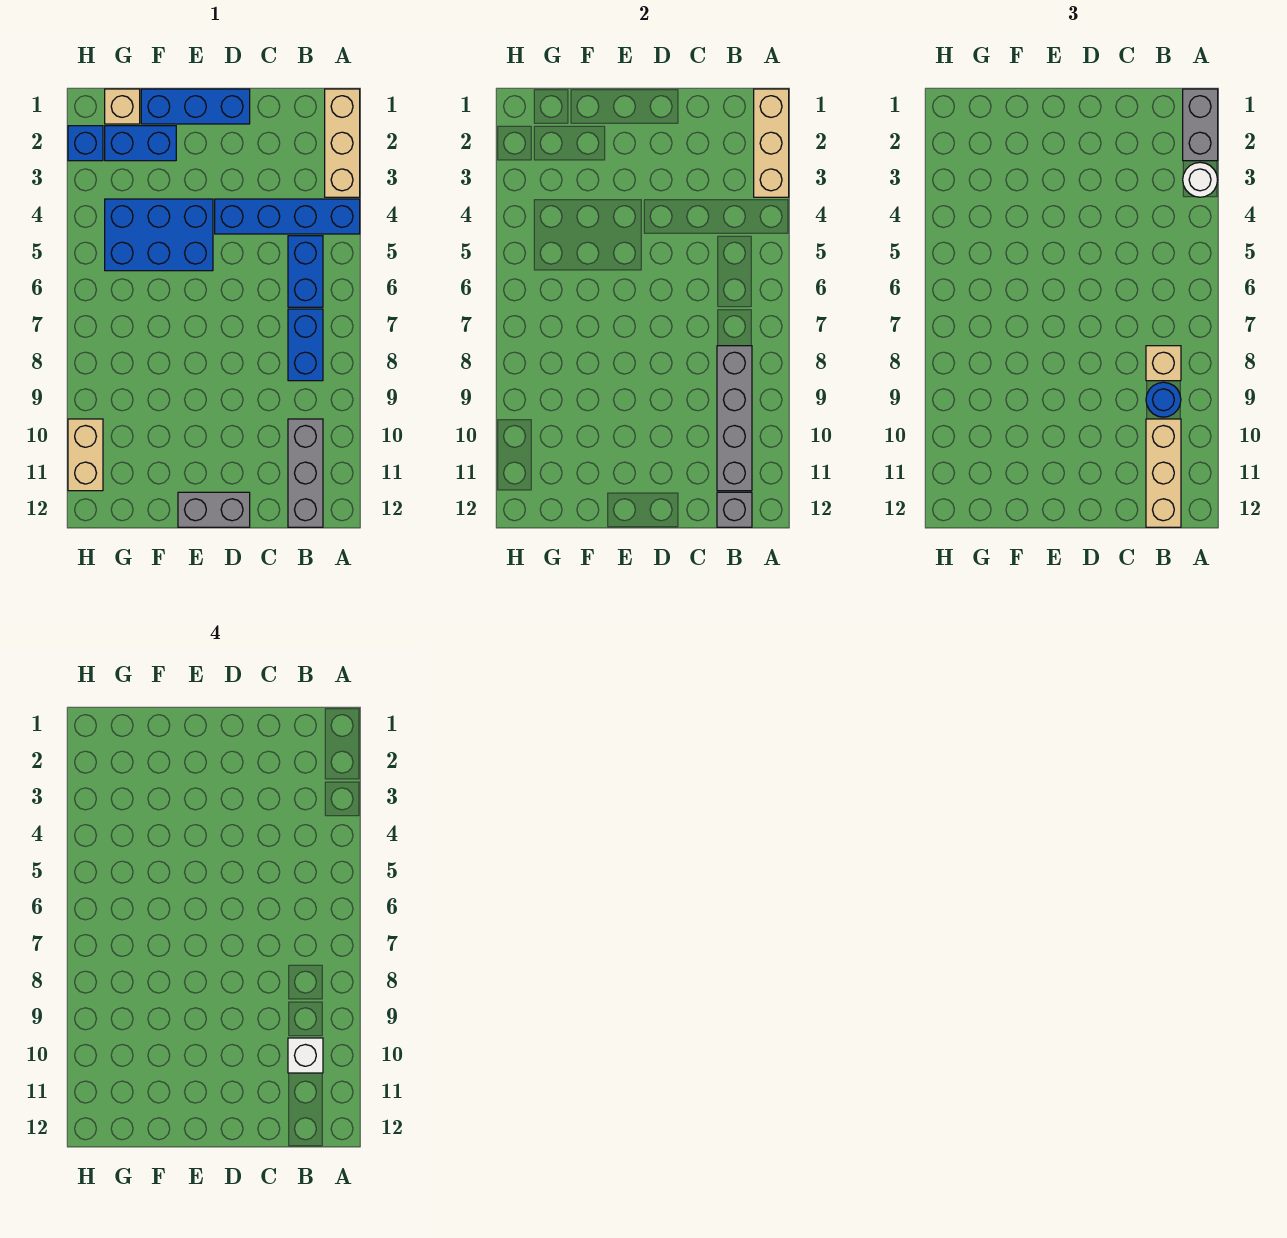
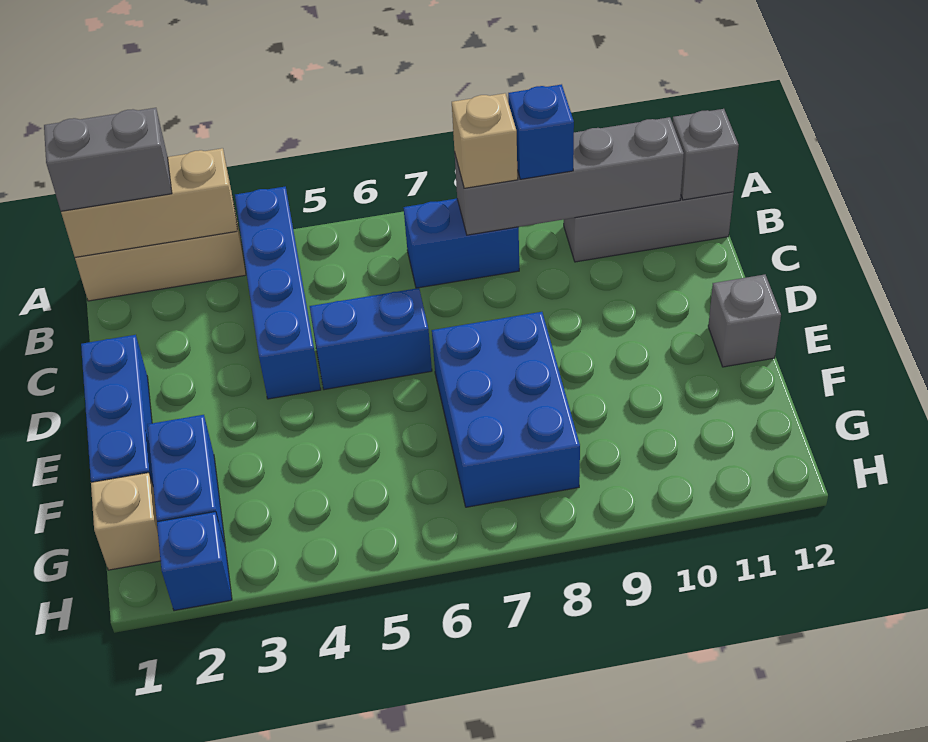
white 1x1 round brick [1183,162,1217,197] -> none
blue 1x2 brick [288,236,323,307] -> blue 1x2 brick moved to [310,288,432,390]
blue 1x1 round brick [1146,382,1181,417] -> blue 1x1 brick [508,84,574,179]
tan 1x3 brick [1146,419,1181,527] -> none
white 1x1 brick [288,1038,323,1073] -> none
grey 1x2 brick [178,492,250,527] -> grey 1x1 brick [708,275,781,367]
blue 2x3 brick [105,199,213,271] -> blue 2x3 brick moved to [432,312,580,507]
tan 1x2 brick [68,419,103,491] -> none

